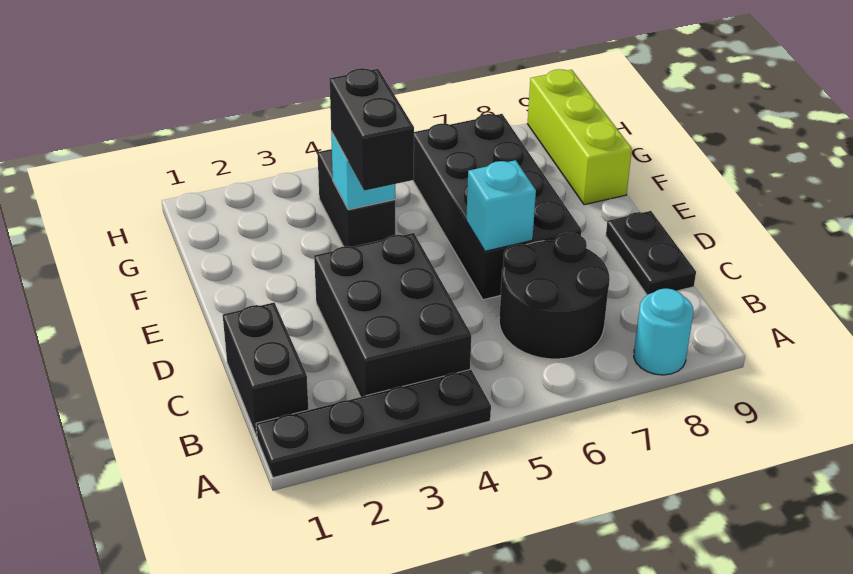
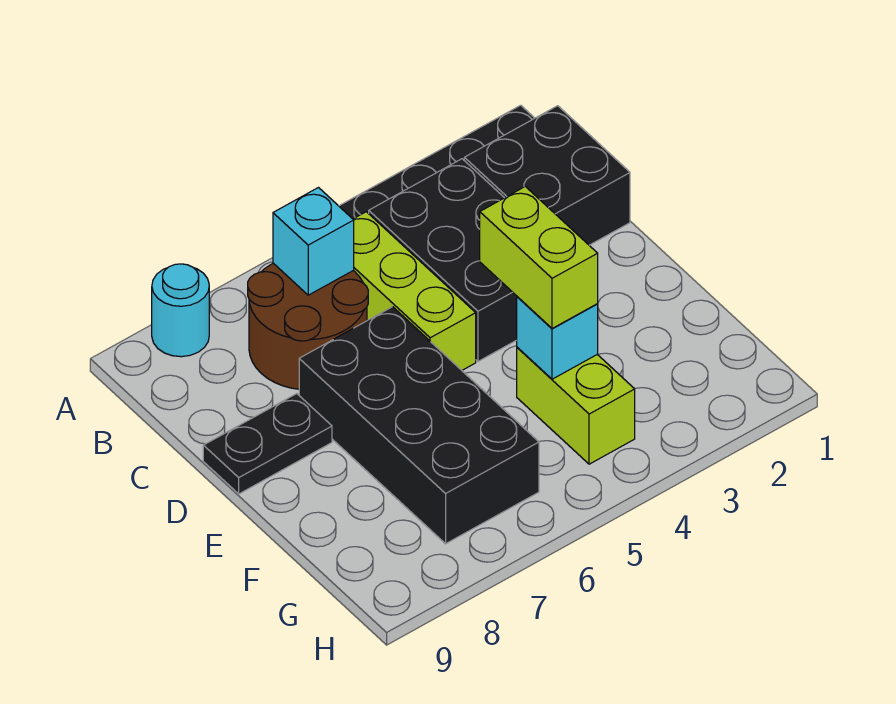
black 1x2 brick [223,303,309,437] -> black 2x2 brick [464,106,630,245]
black 2x2 round brick [499,233,610,359] -> brown 2x2 round brick [248,263,368,389]
black 1x2 plate [606,211,696,295] -> black 1x2 plate turned to [203,394,332,494]
cyan 1x1 brick [466,160,536,251] -> cyan 1x1 brick moved to [273,188,354,295]
black 1x2 brick [329,68,414,191] -> lime 1x2 brick [480,187,598,328]
black 1x2 brick [317,149,395,247] -> lime 1x2 brick [517,347,635,464]
lime 1x3 brick [527,69,632,205] -> lime 1x3 brick moved to [353,212,476,370]

